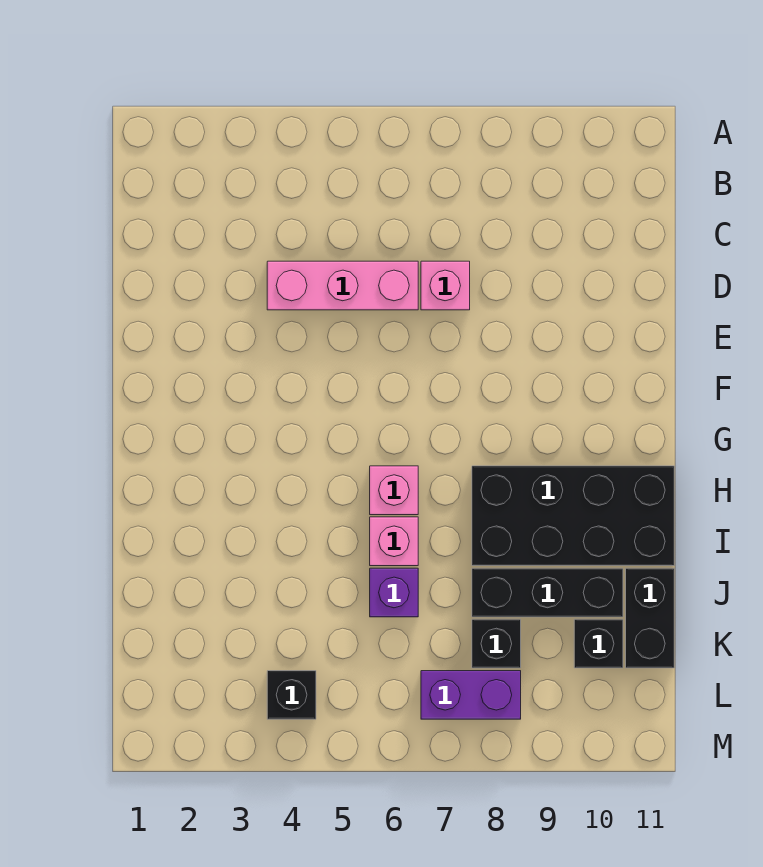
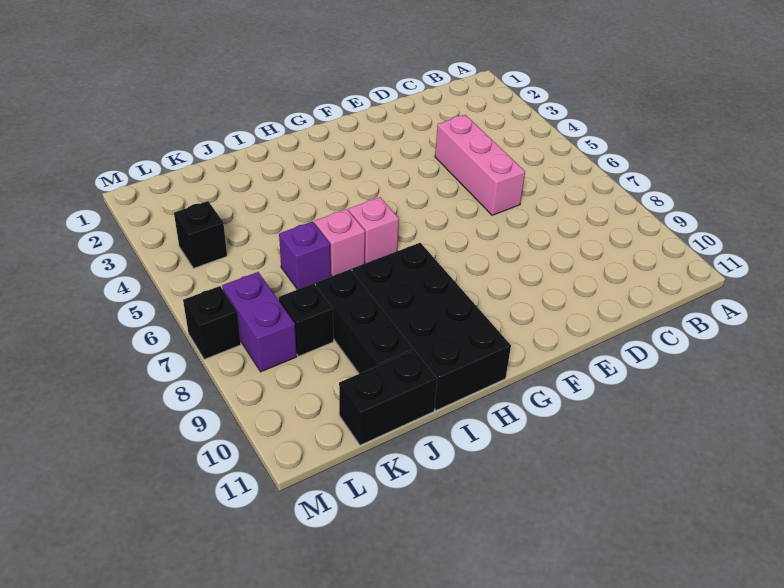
pink 1x1 brick [421,261,470,310] -> none
black 1x1 brick [574,619,623,668] -> black 1x1 brick moved to [183,286,241,359]

